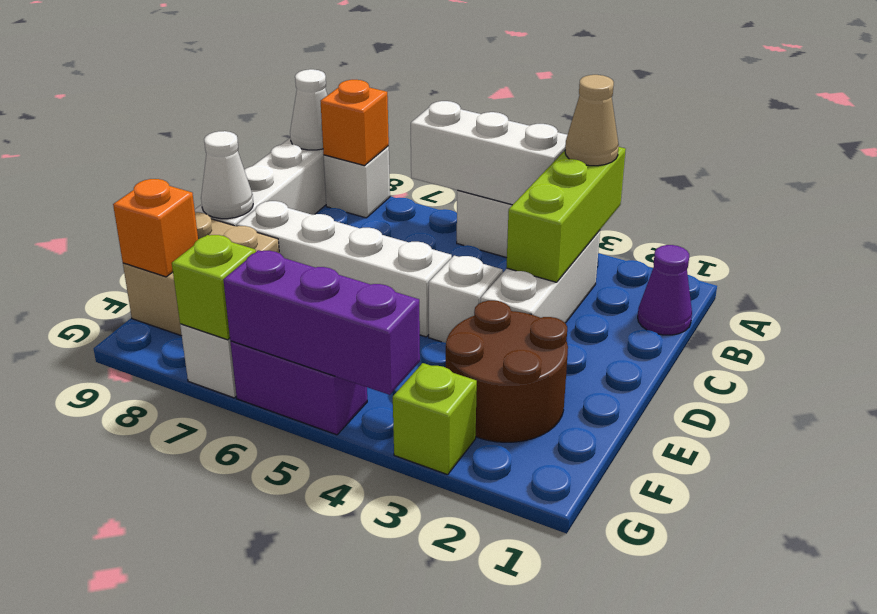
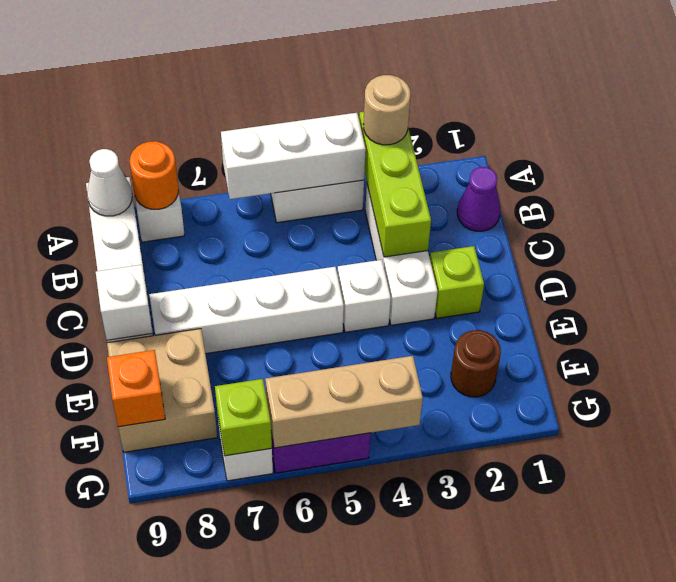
tan 1x1 cone [565,75,619,166] -> tan 1x1 round brick [363,75,410,145]
orange 1x1 brick [321,80,389,166] -> orange 1x1 round brick [130,141,178,209]
white 1x1 cone [201,131,253,219] -> white 1x1 brick [96,265,153,340]
brown 2x2 round brick [446,300,568,442] -> brown 1x1 round brick [451,330,501,397]
lime 1x1 brick [393,363,477,475] -> lime 1x1 brick moved to [430,246,484,318]
purple 1x3 brick [223,250,420,395] -> tan 1x3 brick [265,356,423,448]

